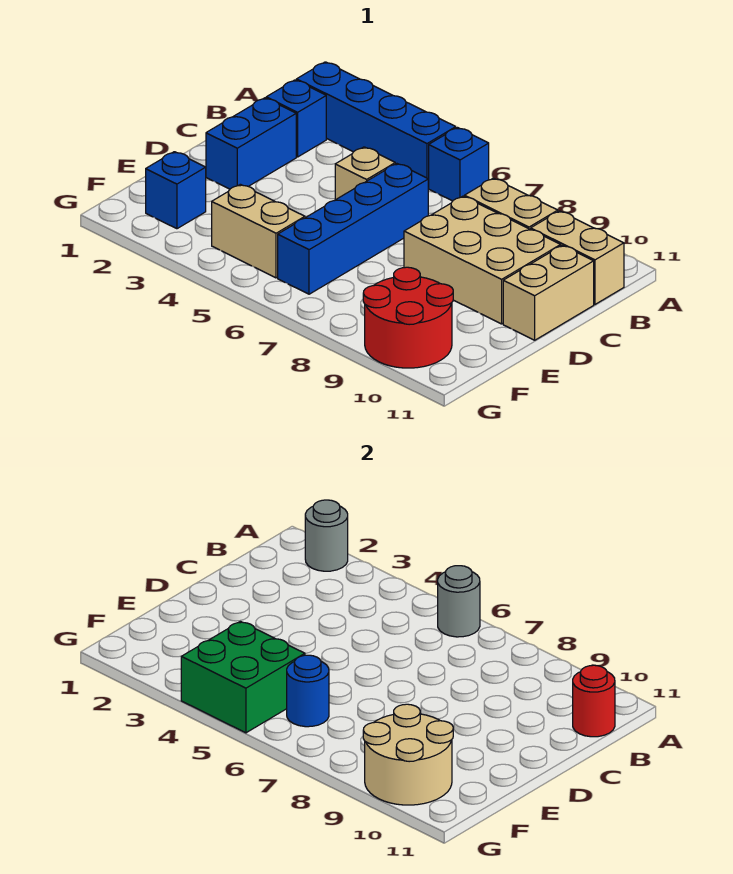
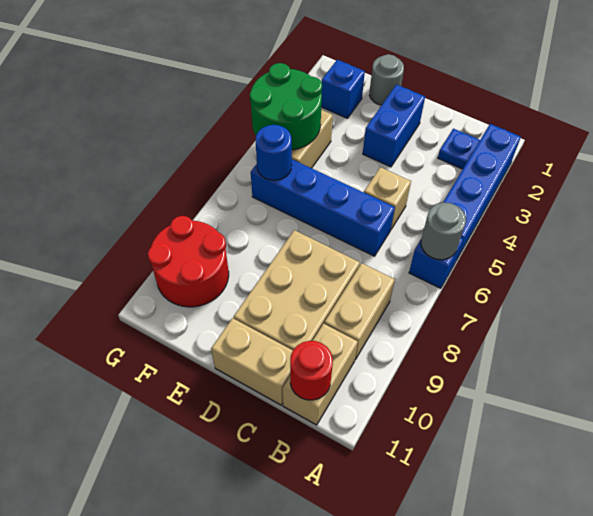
grey 1x1 round brick [305,500,348,571] -> grey 1x1 round brick moved to [370,54,404,105]
blue 1x1 brick [266,80,326,157] -> blue 1x1 plate [438,129,480,169]
blue 1x2 brick [206,98,296,189] -> blue 1x2 brick turned to [363,84,425,167]
green 2x2 brick [181,621,305,733] -> green 2x2 round brick [250,63,322,150]
tan 2x2 round brick [363,704,453,805] -> none

